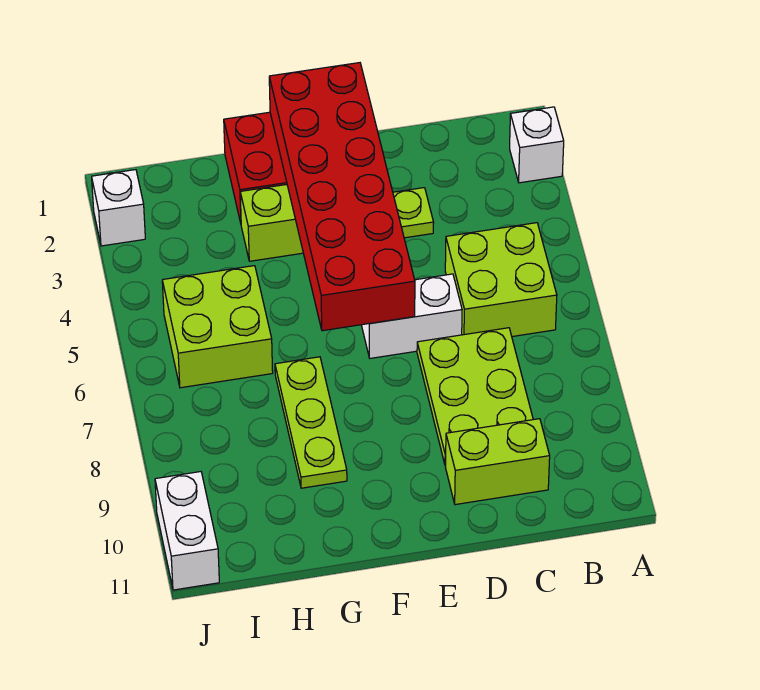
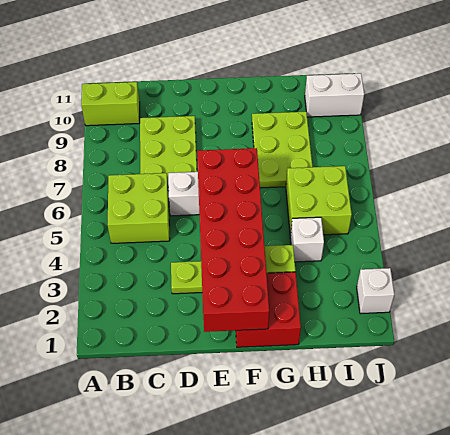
white 1x1 brick [510,107,564,183] -> white 1x1 brick moved to [290,217,324,262]
lime 1x2 brick [446,419,550,505] -> lime 1x2 brick moved to [81,82,140,126]
lime 1x3 plate [275,357,347,488] -> lime 2x3 plate [252,112,313,188]
white 1x2 brick [155,472,219,590] -> white 1x2 brick turned to [305,73,364,117]

